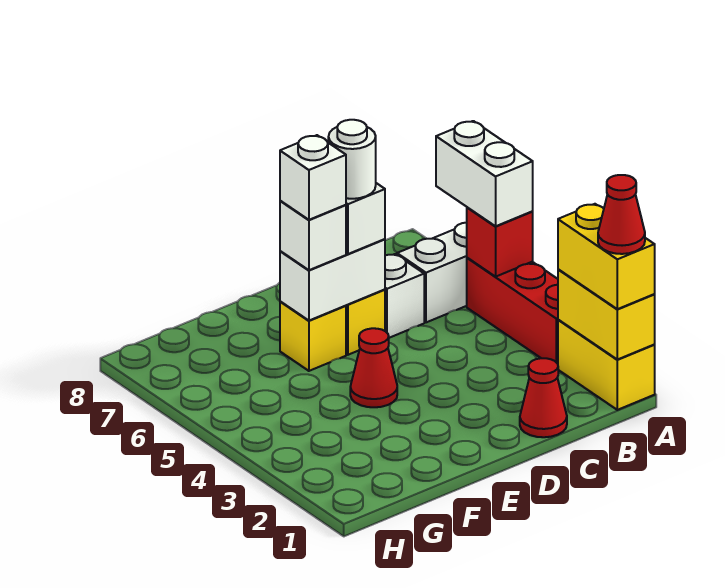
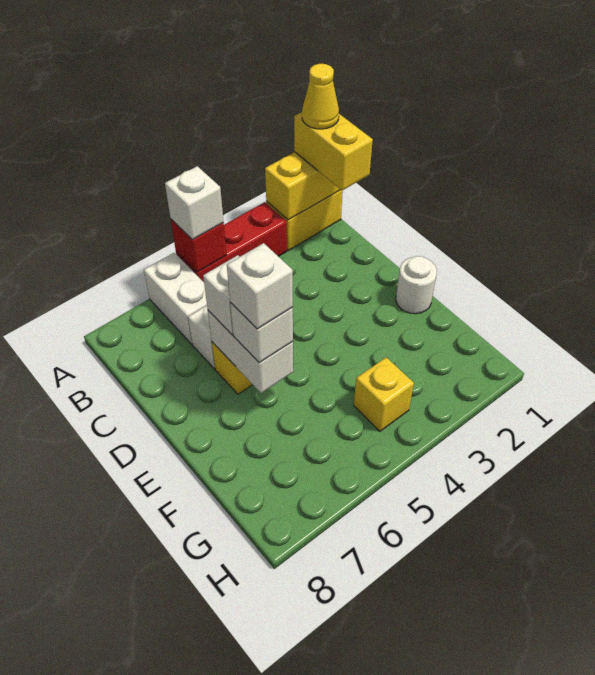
yellow 1x2 brick [558,204,655,309] -> yellow 1x2 brick turned to [294,112,373,191]
red 1x1 cone [598,175,645,254] -> yellow 1x1 cone [302,64,339,129]
white 1x2 brick [436,121,533,226] -> white 1x1 brick [165,166,224,240]
red 1x1 cone [520,358,567,437] -> none
white 1x1 round brick [328,120,376,199] -> white 1x1 round brick moved to [396,256,437,314]
red 1x1 cone [350,328,397,407] -> none
yellow 1x1 brick [280,301,346,371] -> yellow 1x1 brick moved to [354,357,414,431]

